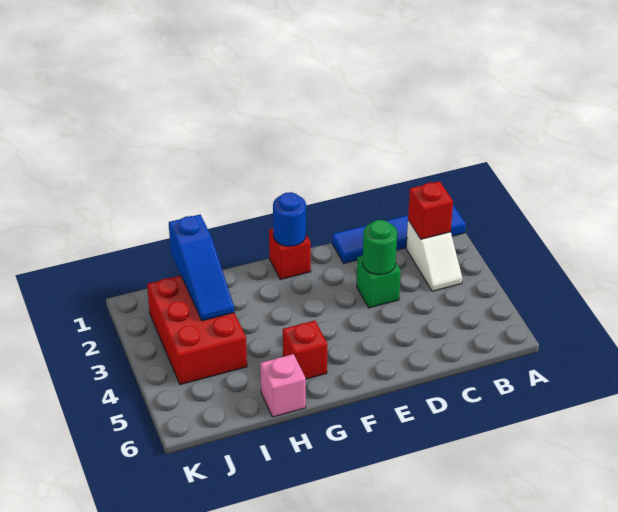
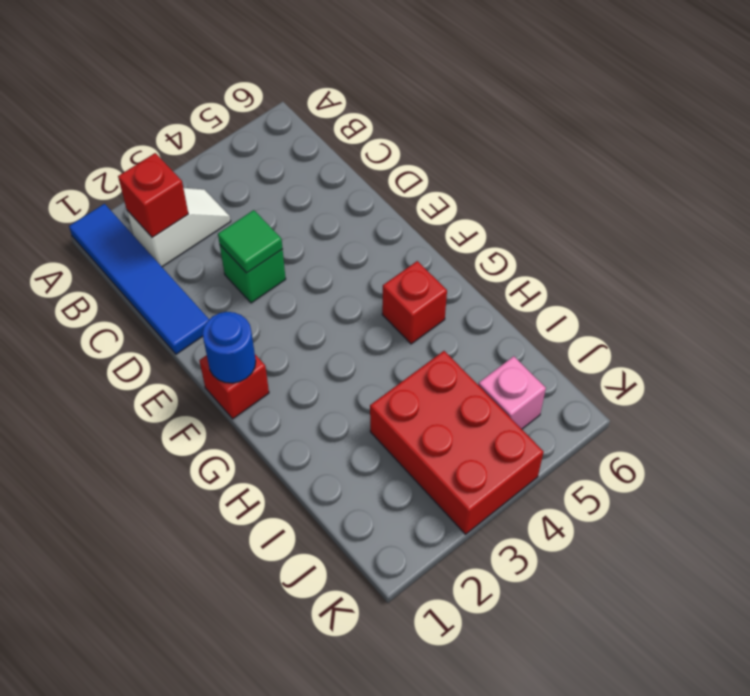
green 1x1 round brick [362,220,397,275] -> green 1x1 tile [218,210,283,273]
pink 1x1 brick [260,354,306,417] -> pink 1x1 brick moved to [478,356,546,429]
blue 1x3 slope [169,215,234,321] -> none
red 2x3 brick [147,276,247,385] -> red 2x3 brick turned to [370,351,544,534]

